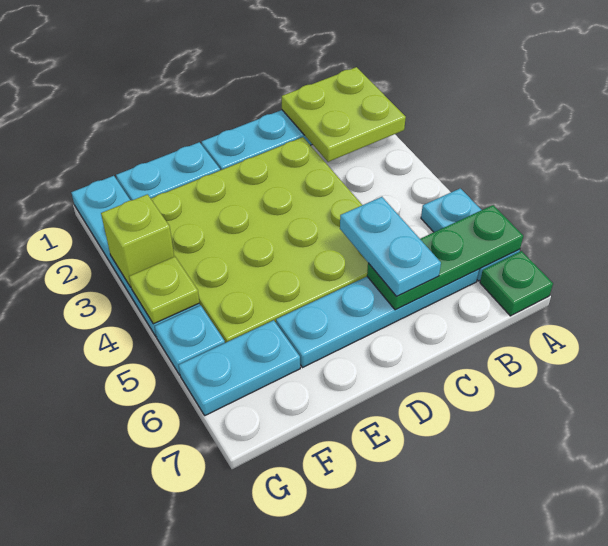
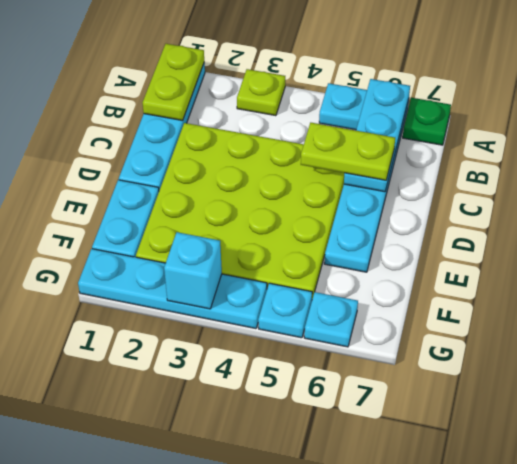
lime 2x2 plate [282,67,406,162] -> lime 1x2 plate [142,44,204,121]
green 1x3 plate [367,205,523,310] -> cyan 1x3 plate [344,79,410,192]
cyan 1x2 plate [340,197,441,297] -> lime 1x2 plate [301,123,395,180]
cyan 1x2 plate [179,320,300,415] -> cyan 1x1 plate [304,292,358,347]
lime 1x1 brick [101,194,174,287] -> cyan 1x1 brick [164,232,222,309]
lime 1x1 plate [129,257,200,324] -> lime 1x1 plate moved to [237,69,285,116]

